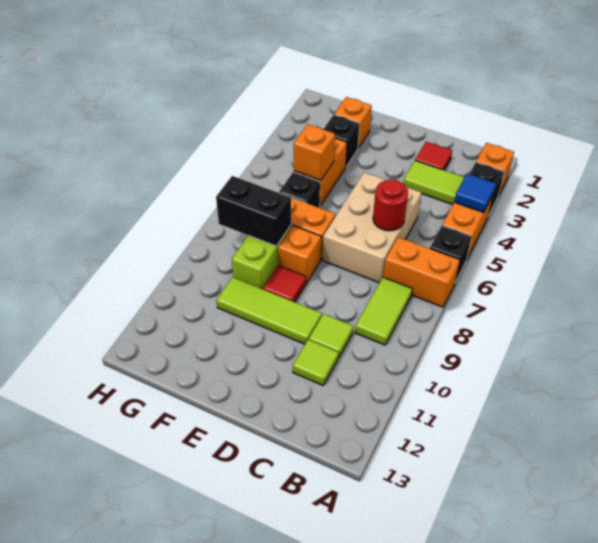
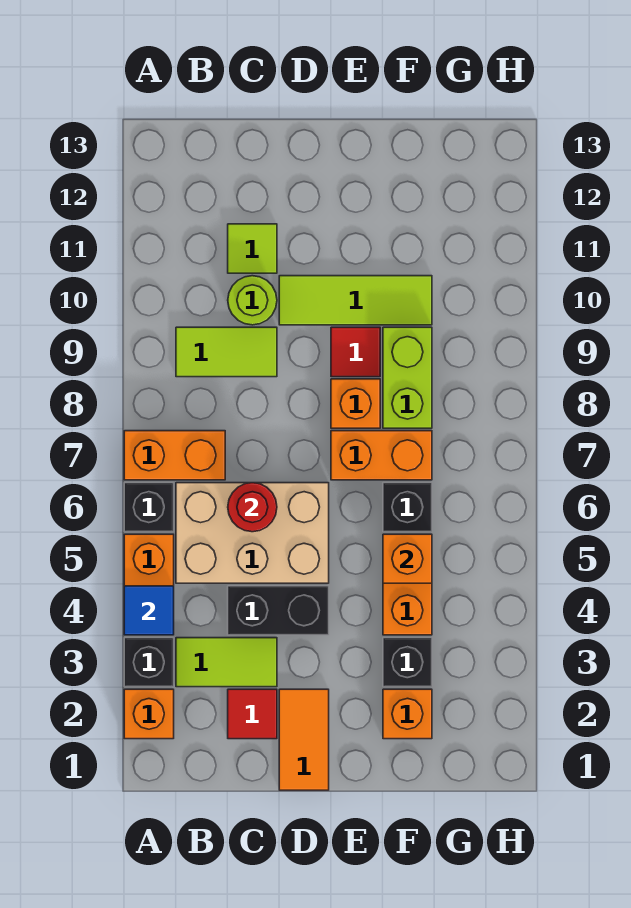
lime 1x2 tile [355,277,412,345] -> lime 1x2 tile turned to [176,327,277,377]
tan 2x3 brick [323,172,421,283] -> tan 2x3 brick turned to [176,483,329,583]
lime 1x1 tile [309,314,353,358] -> lime 1x1 round brick [228,276,277,325]
none -> orange 1x2 tile [279,689,329,790]
black 1x2 brick [216,176,291,246] -> black 1x2 brick moved to [228,586,329,635]

